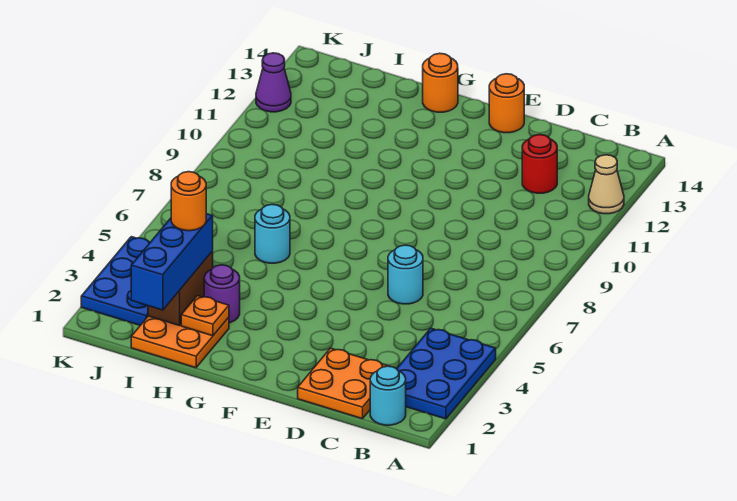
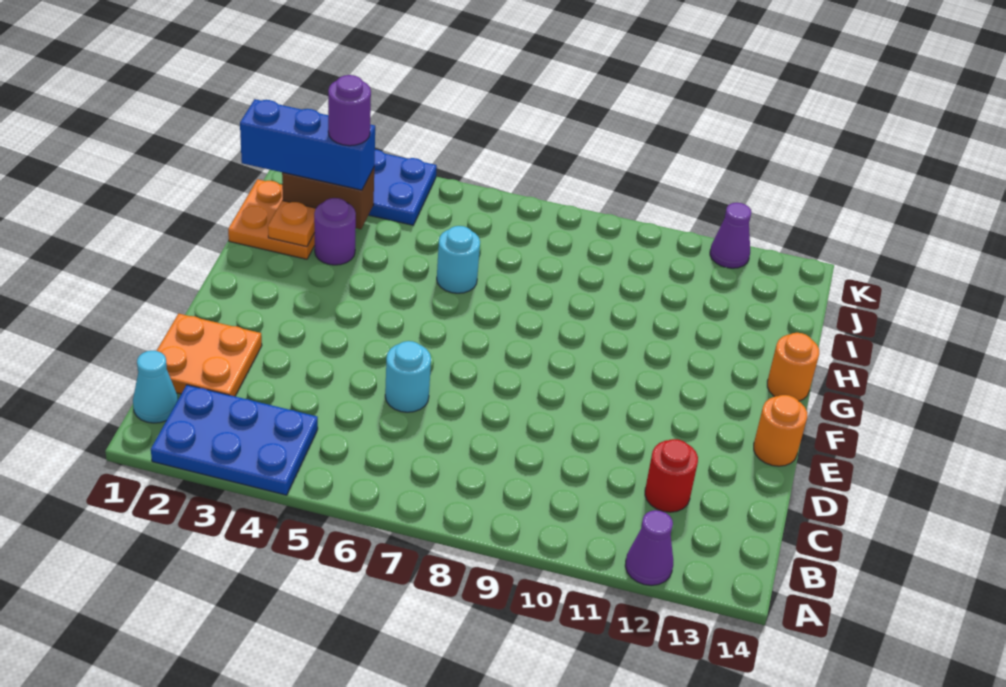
tan 1x1 cone [589,155,624,214] -> purple 1x1 cone [625,510,673,585]
cyan 1x1 round brick [370,366,406,425] -> cyan 1x1 cone [133,351,178,423]
orange 1x1 round brick [171,172,206,231] -> purple 1x1 round brick [328,75,371,146]

